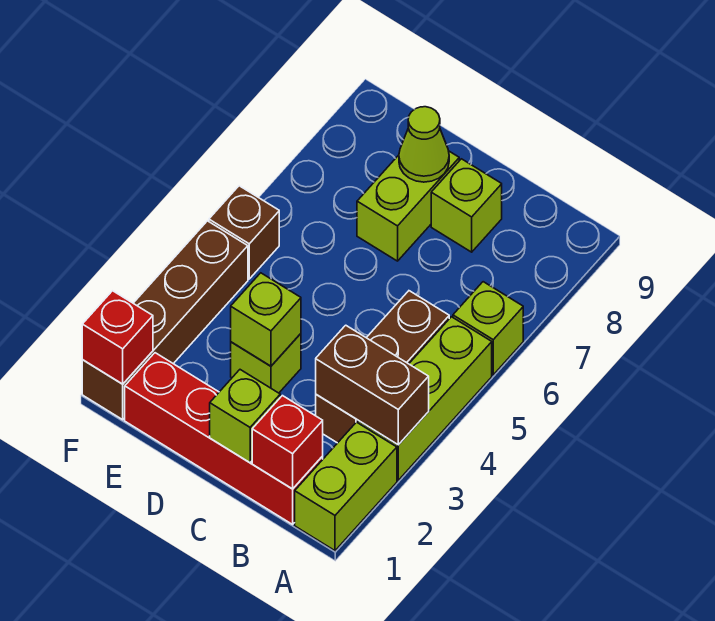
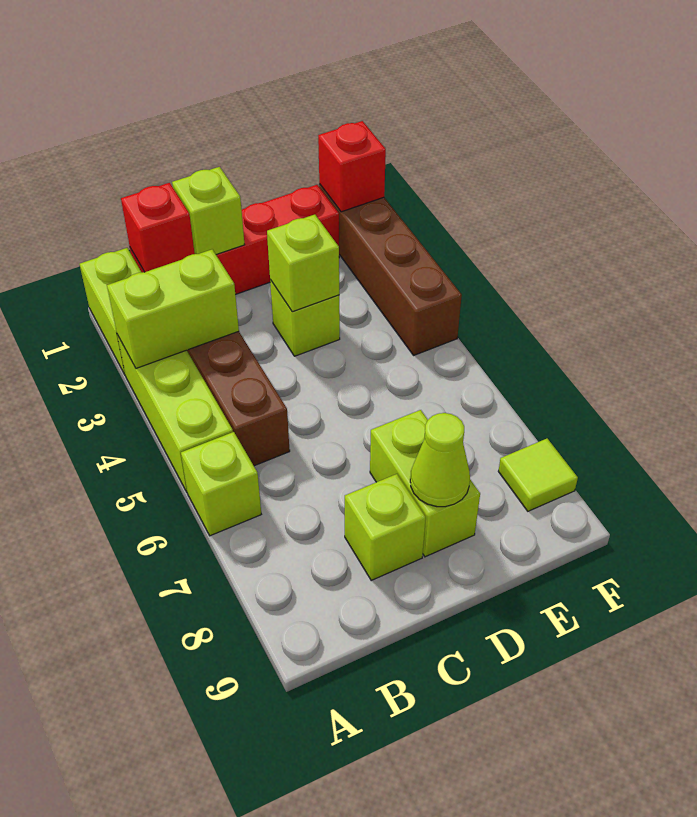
brown 1x2 brick [316,325,429,445] -> lime 1x2 brick [107,250,239,368]
brown 1x1 brick [209,186,279,279] -> none
none -> lime 1x1 tile [498,439,578,511]

